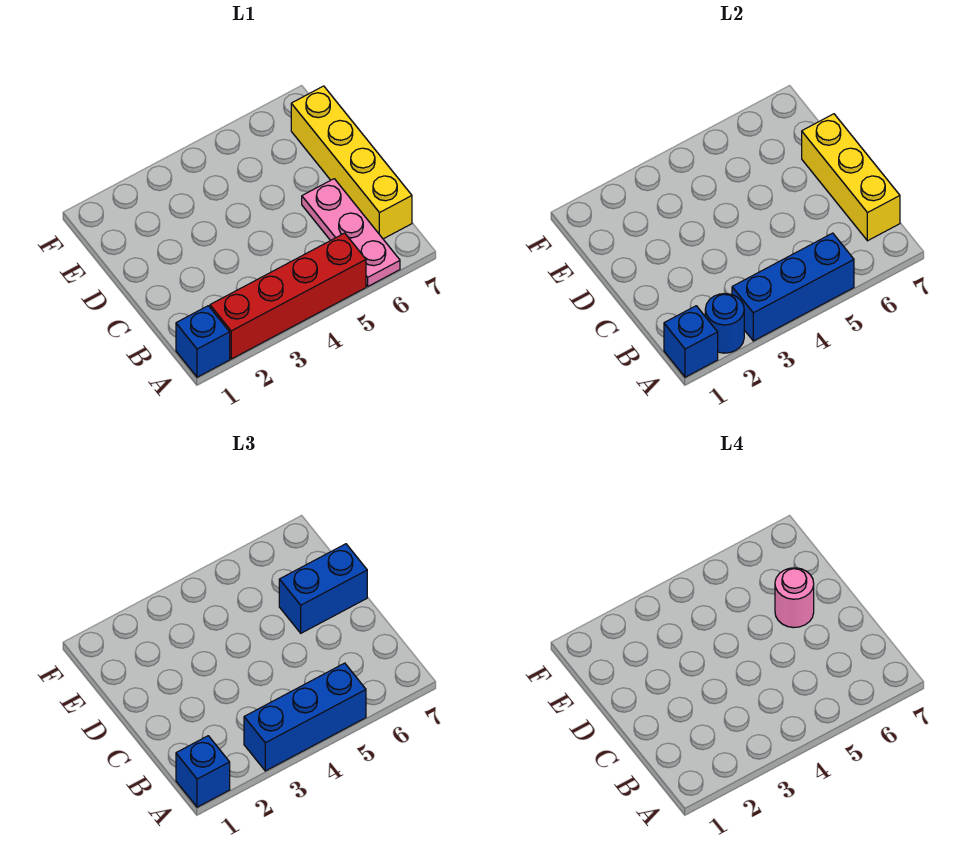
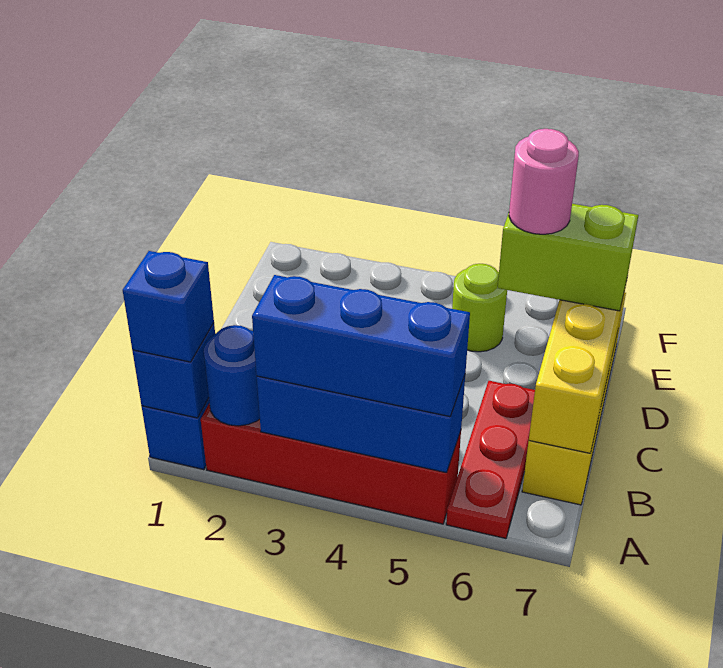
pink 1x3 plate [302,179,400,286] -> red 1x3 plate [446,381,535,539]
blue 1x2 brick [279,544,367,633] -> lime 1x2 brick [498,204,639,311]
none -> lime 1x1 round brick [452,264,507,352]

